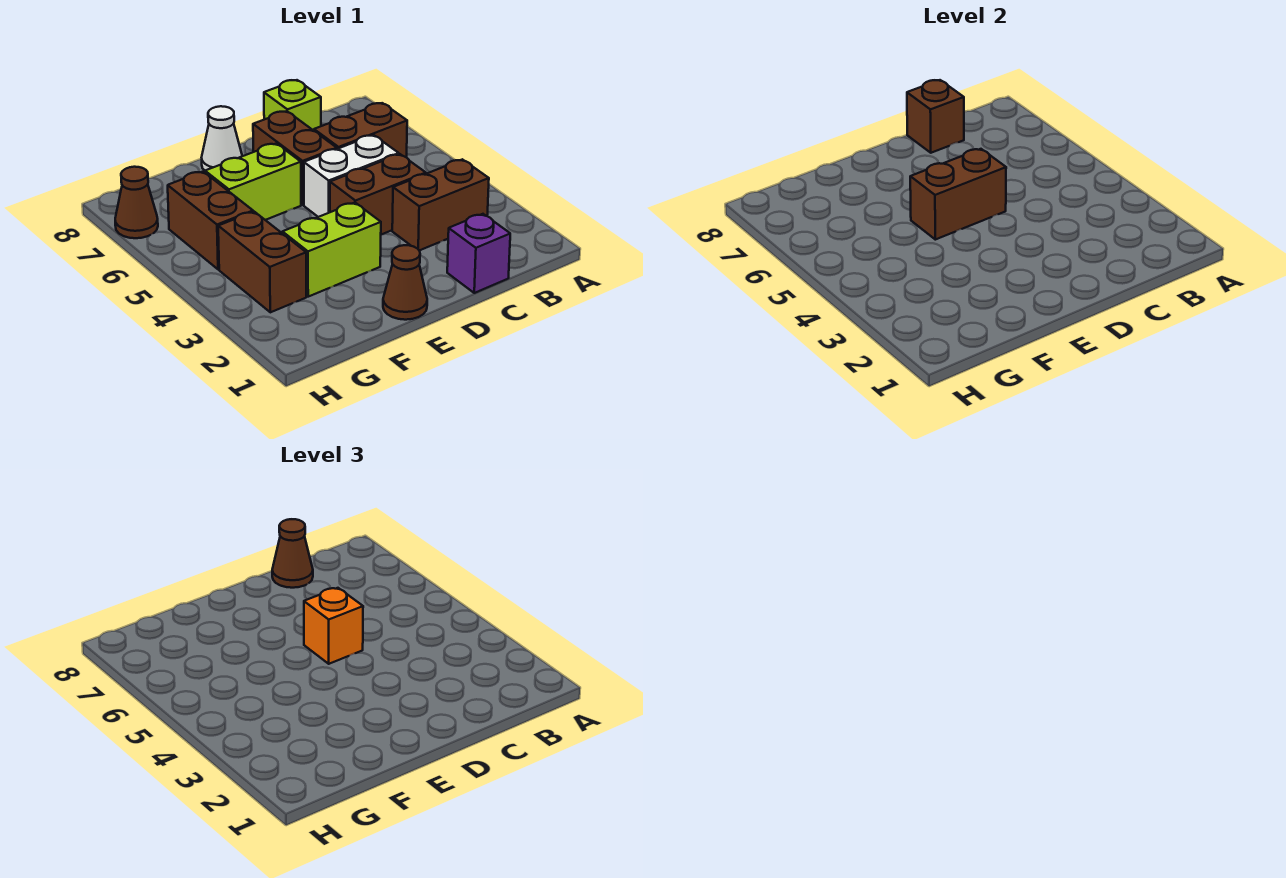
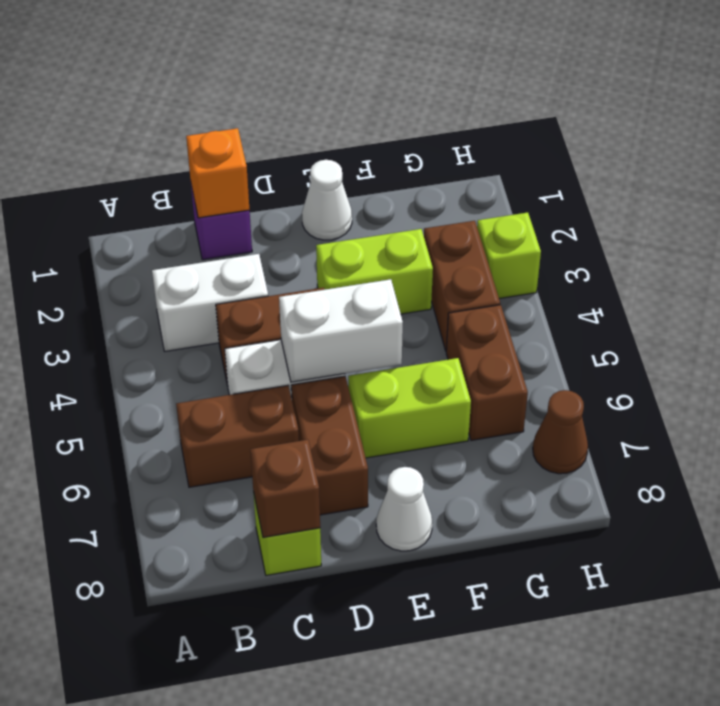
brown 1x2 brick [392,159,489,251] -> white 1x2 brick [152,254,268,351]
brown 1x1 cone [272,519,313,588] -> none
brown 1x2 brick [910,149,1006,240] -> white 1x2 brick [279,279,403,382]
orange 1x1 brick [304,588,363,664] -> orange 1x1 brick moved to [186,128,250,218]
brown 1x1 cone [383,245,427,320] -> white 1x1 cone [302,160,352,240]
none -> lime 1x1 brick [477,213,541,299]

